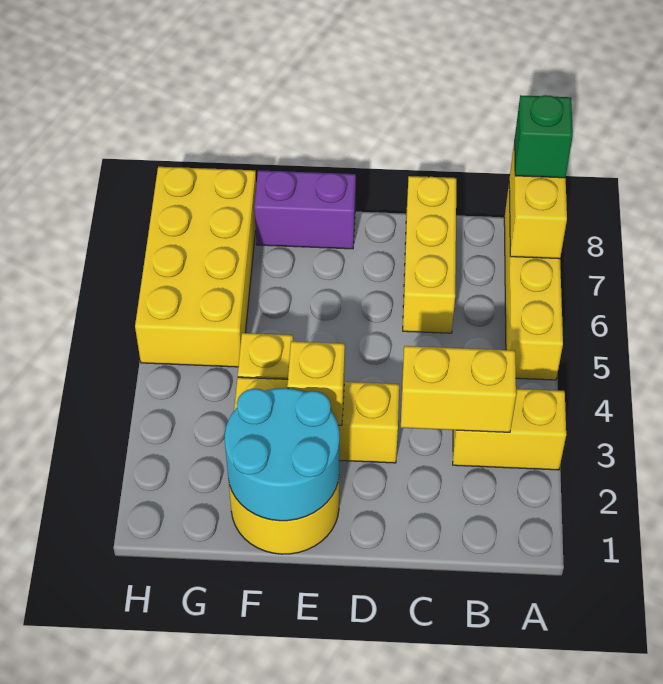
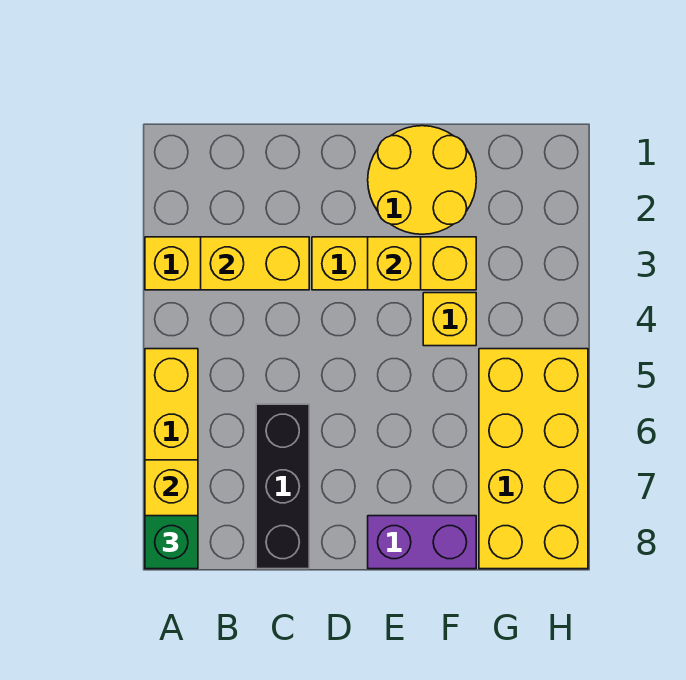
yellow 1x3 brick [403,176,456,333] -> black 1x3 brick [256,404,309,569]
cyan 2x2 round brick [225,388,340,521] -> none

